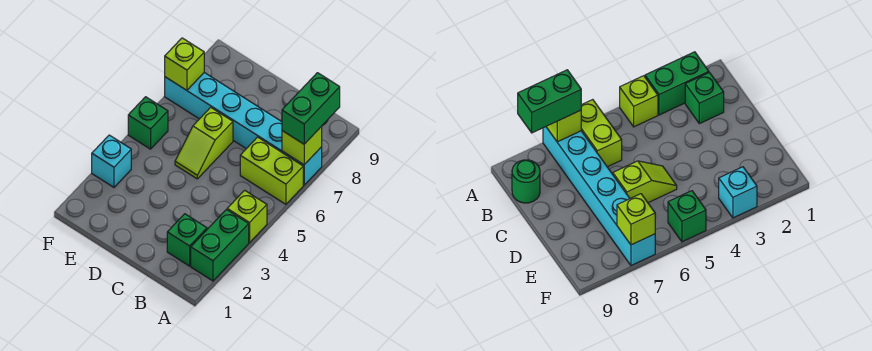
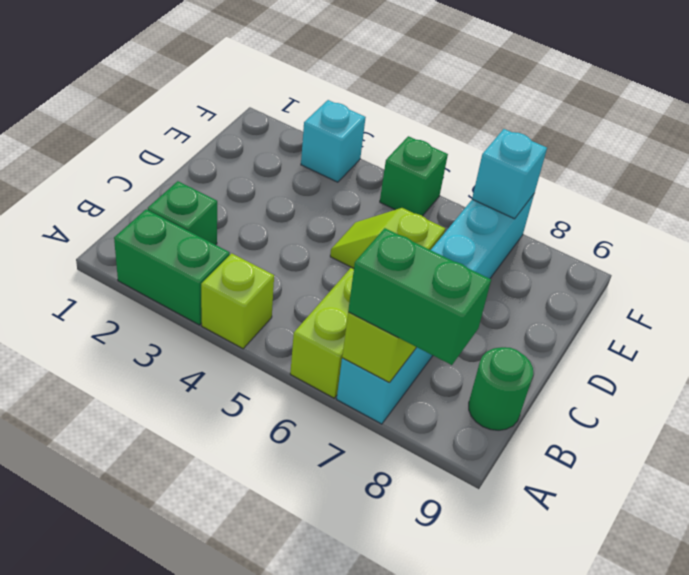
lime 1x1 brick [165,38,204,90] -> cyan 1x1 brick [472,129,547,219]

